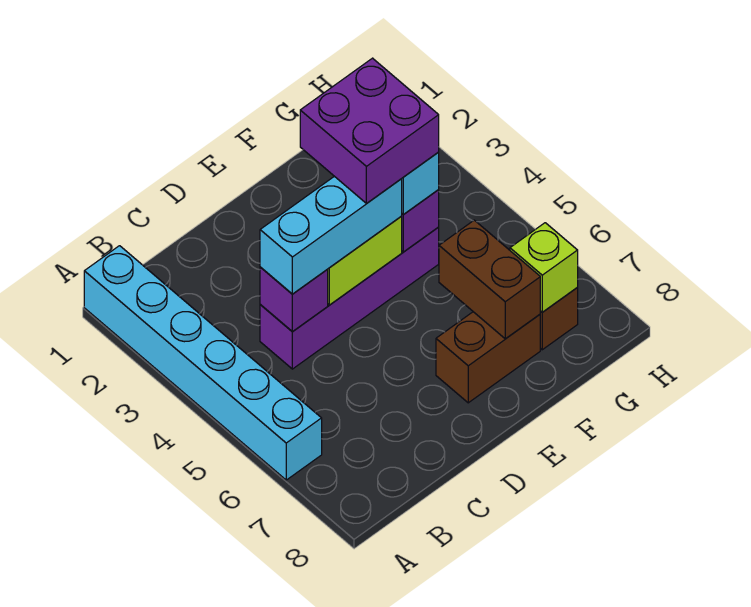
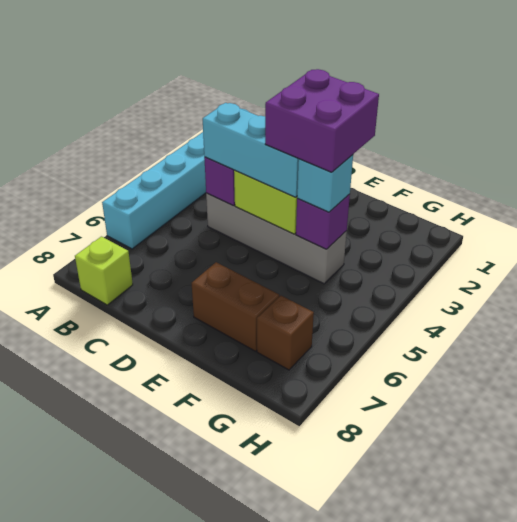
purple 1x4 brick [260,227,439,369] -> grey 1x4 brick [206,193,347,284]
brown 1x2 brick [439,220,540,339] -> none
lime 1x1 brick [510,223,578,312] -> lime 1x1 brick moved to [75,236,133,305]

